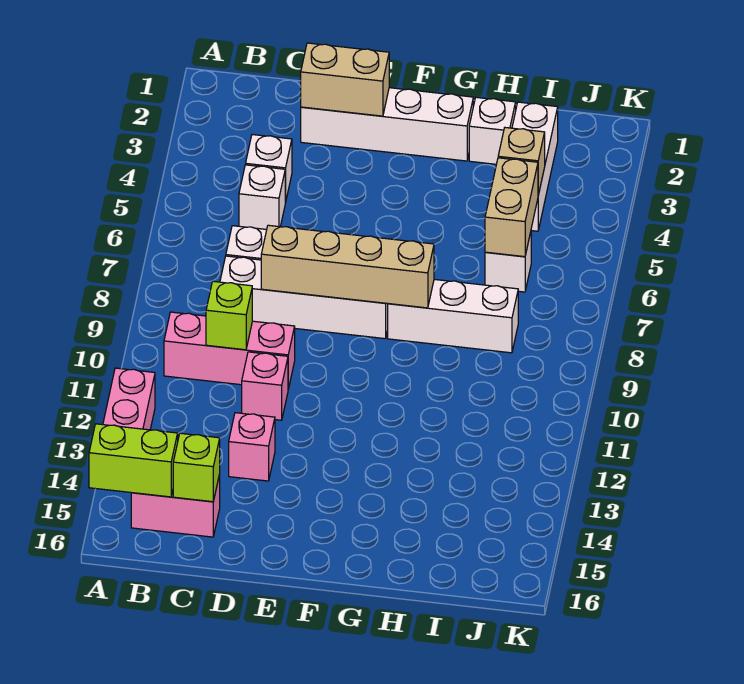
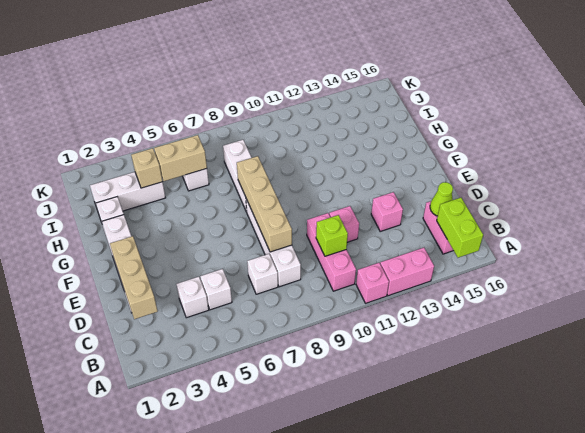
none -> pink 1x1 brick [356,263,389,303]
lime 1x1 brick [173,433,220,502] -> lime 1x1 cone [430,182,453,216]
tan 1x2 brick [301,43,389,116] -> tan 1x3 brick [110,236,158,319]

